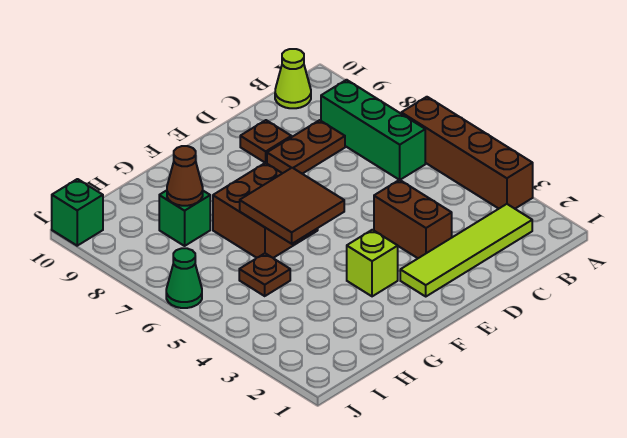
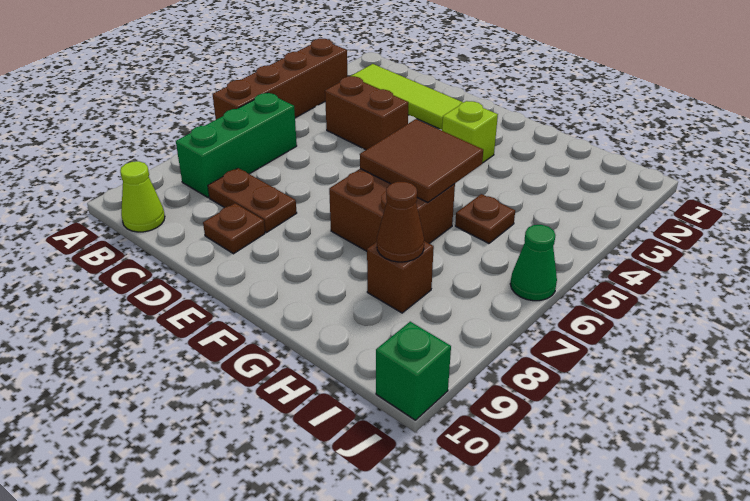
brown 1x2 brick [374,180,452,258] -> brown 1x2 brick turned to [325,76,408,150]
green 1x1 brick [159,190,210,246] -> brown 1x1 brick [367,241,434,313]

